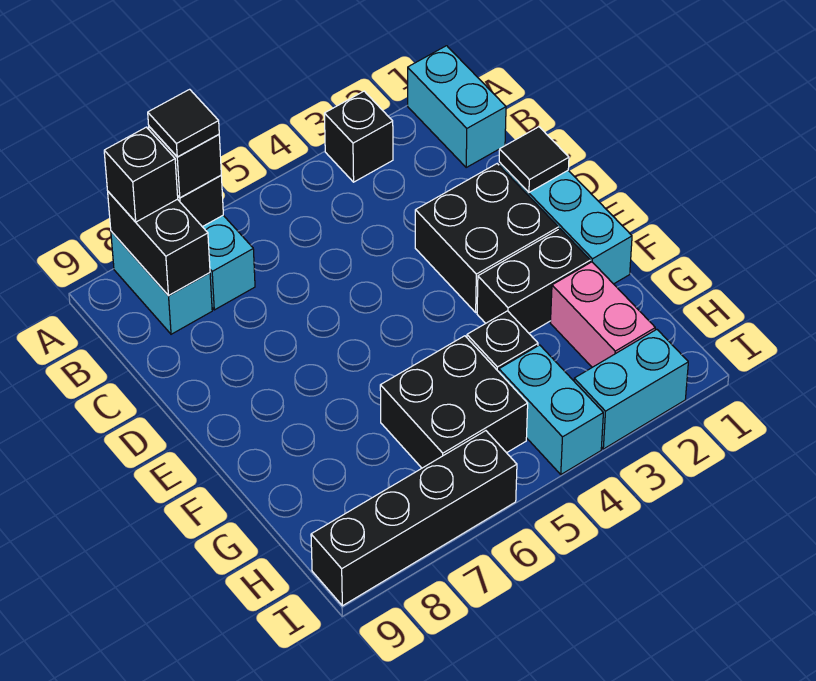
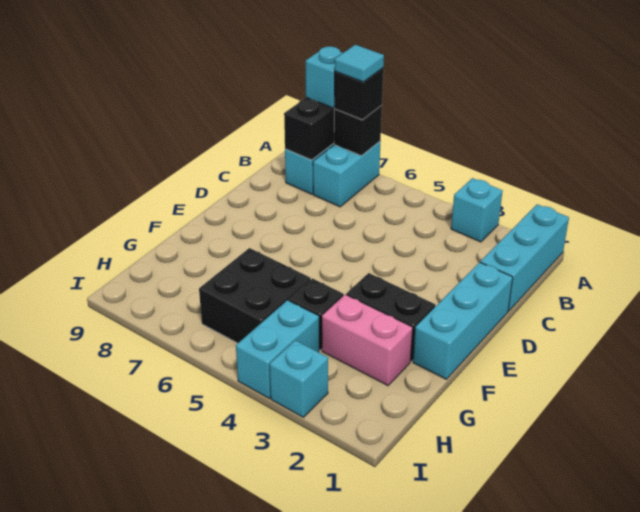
cyan 1x2 brick [408,46,506,167] -> cyan 1x3 brick [480,204,569,311]
black 1x1 brick [324,91,393,182] -> cyan 1x1 brick [451,178,502,242]
black 1x1 tile [148,89,219,157] -> cyan 1x1 tile [335,45,384,82]
black 1x1 brick [104,127,178,222] -> cyan 1x1 brick [306,47,342,108]
black 1x1 tile [499,127,569,192] -> none
black 2x2 brick [415,164,559,312] -> none
pink 1x2 brick [550,262,655,367] -> pink 1x2 brick turned to [322,295,413,386]
cyan 1x2 brick [574,329,688,449] -> cyan 1x1 brick [270,340,328,417]
black 1x4 brick [311,431,517,606] -> none

